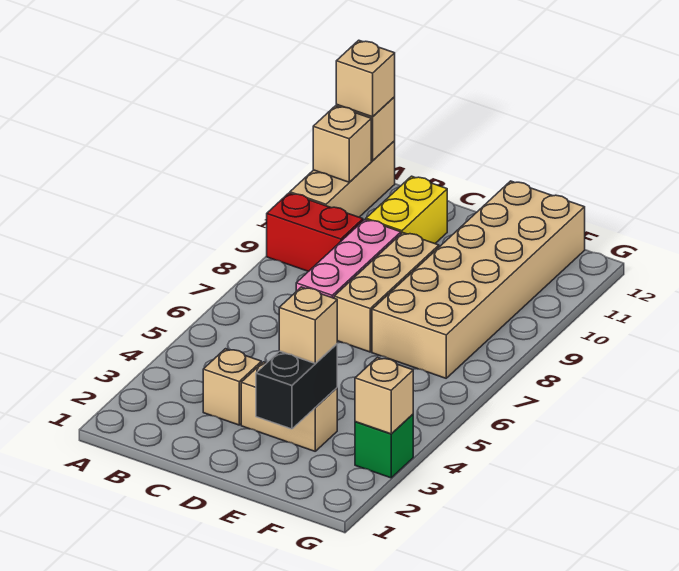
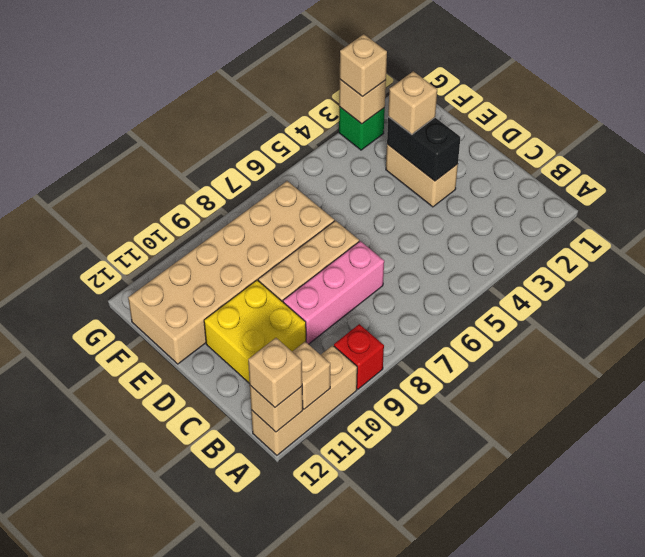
red 1x2 brick [267,193,363,272] -> red 1x1 brick [334,324,384,389]
tan 1x1 brick [203,349,261,425] -> tan 1x1 brick moved to [340,34,387,97]
yellow 1x2 brick [366,176,447,243] -> yellow 2x2 brick [204,280,306,384]
black 1x2 brick [256,344,337,429] -> black 1x2 brick turned to [387,117,460,181]

